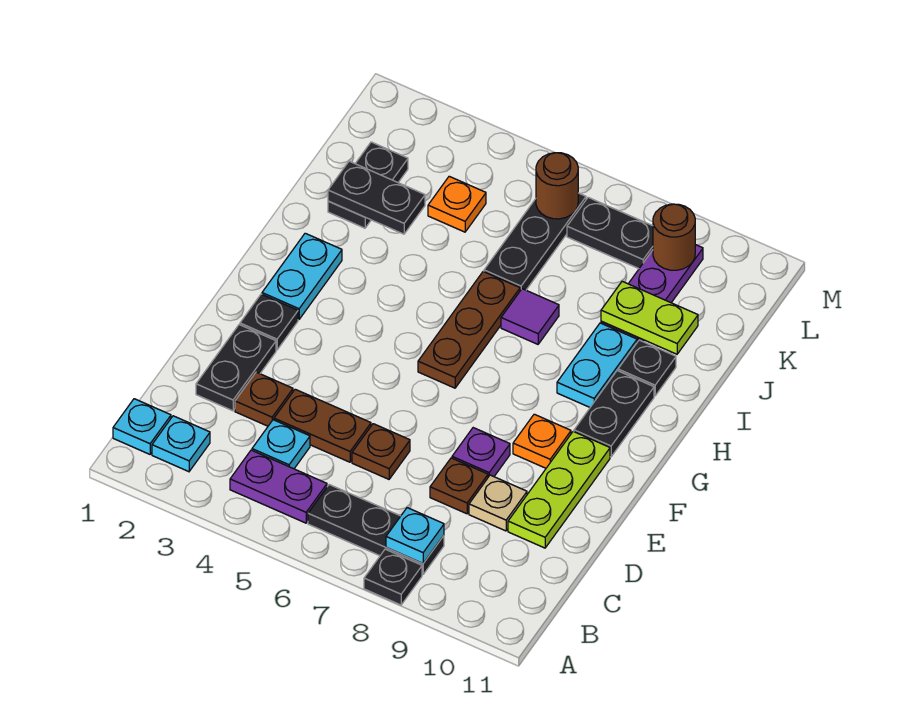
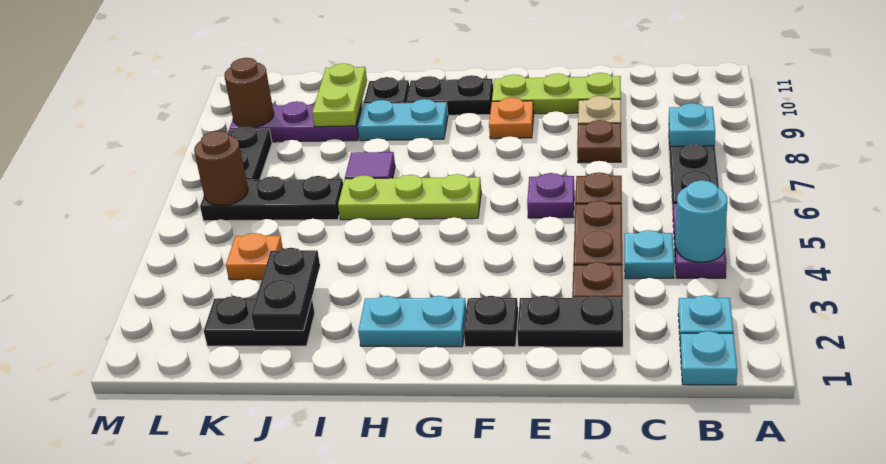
black 1x1 plate [364,549,422,605] -> none
none -> cyan 1x1 round brick [676,180,727,262]
purple 1x1 plate [452,428,510,477] -> purple 1x1 plate moved to [527,173,574,218]
brown 1x3 plate [418,272,520,388] -> lime 1x3 plate [338,174,481,220]

